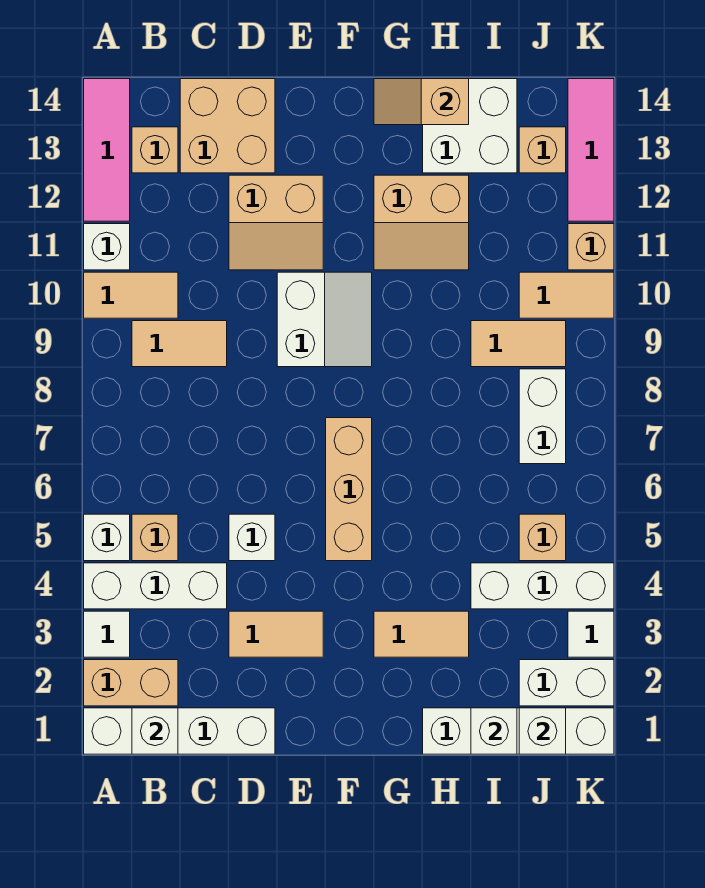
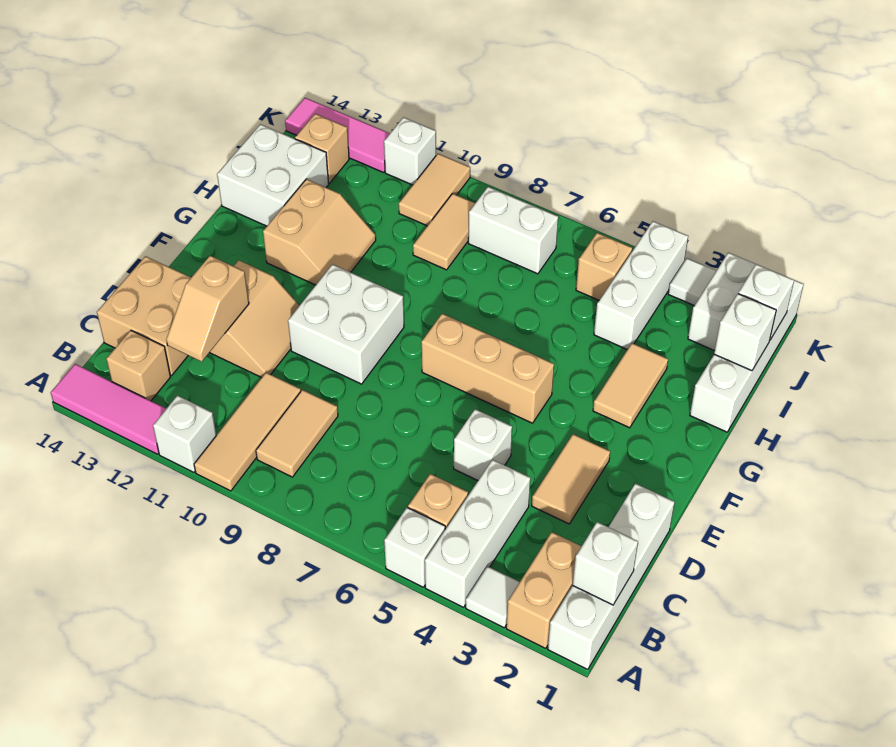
tan 1x2 tile [84,272,178,318] -> tan 1x3 tile [194,373,301,491]
white 2x2 slope [277,272,372,367] -> white 2x2 brick [288,264,404,384]
tan 1x2 slope [374,79,469,125] -> tan 1x2 slope moved to [166,256,249,362]
tan 1x1 brick [568,224,614,270] -> white 1x1 brick [384,117,436,185]

